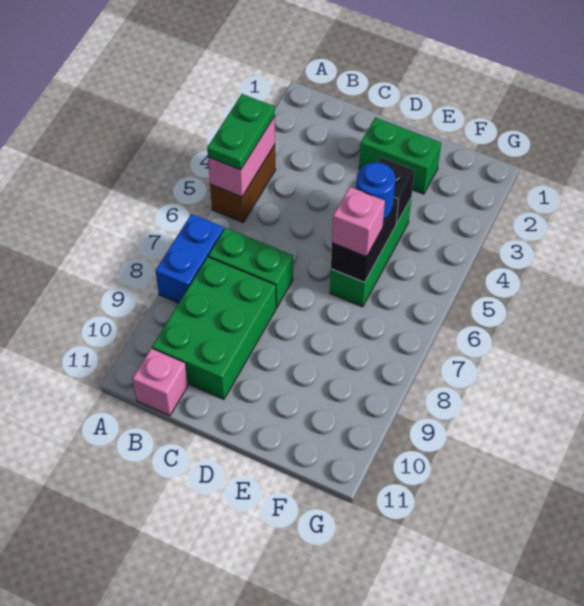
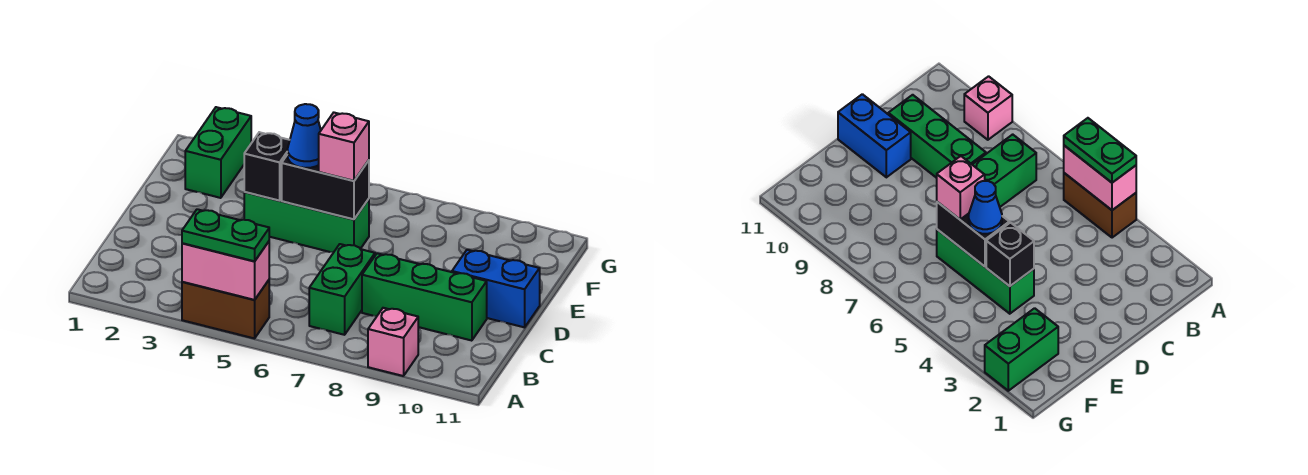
blue 1x2 brick [156,214,224,303] -> blue 1x2 brick moved to [452,250,540,327]
green 2x3 brick [152,257,276,399] -> green 1x3 brick [362,253,487,341]
pink 1x1 brick [132,348,188,416] -> pink 1x1 brick moved to [368,308,418,376]
green 1x2 brick [359,118,441,194] -> green 1x2 brick moved to [185,107,251,198]
blue 1x1 round brick [356,162,395,219] -> blue 1x1 cone [287,104,321,168]

